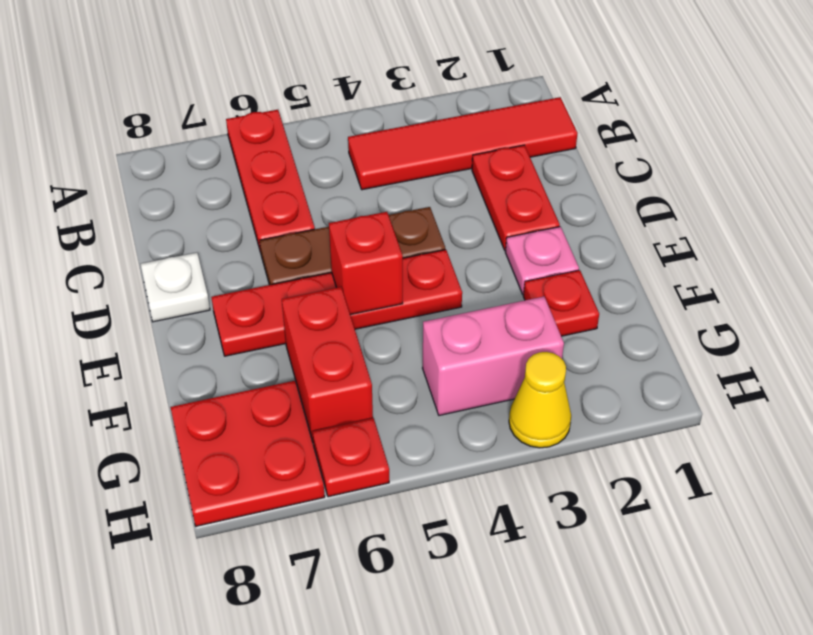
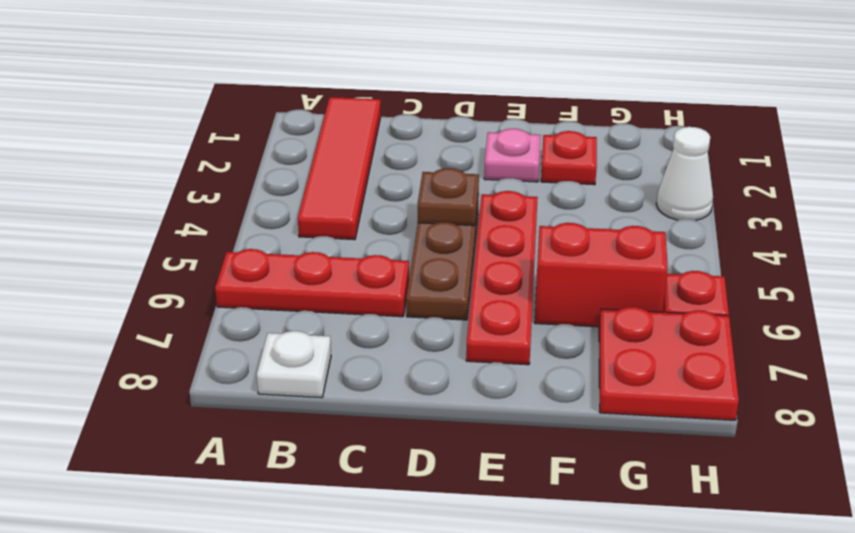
red 1x2 plate [472,145,560,250] -> none
none -> brown 1x1 plate [418,168,479,226]
white 1x1 plate [141,253,210,322] -> white 1x1 plate moved to [257,331,331,398]
red 1x1 brick [329,212,403,315] -> none
pink 1x2 brick [423,296,564,415] -> none
yellow 1x1 cone [509,352,571,448] -> white 1x1 cone [656,127,713,220]

